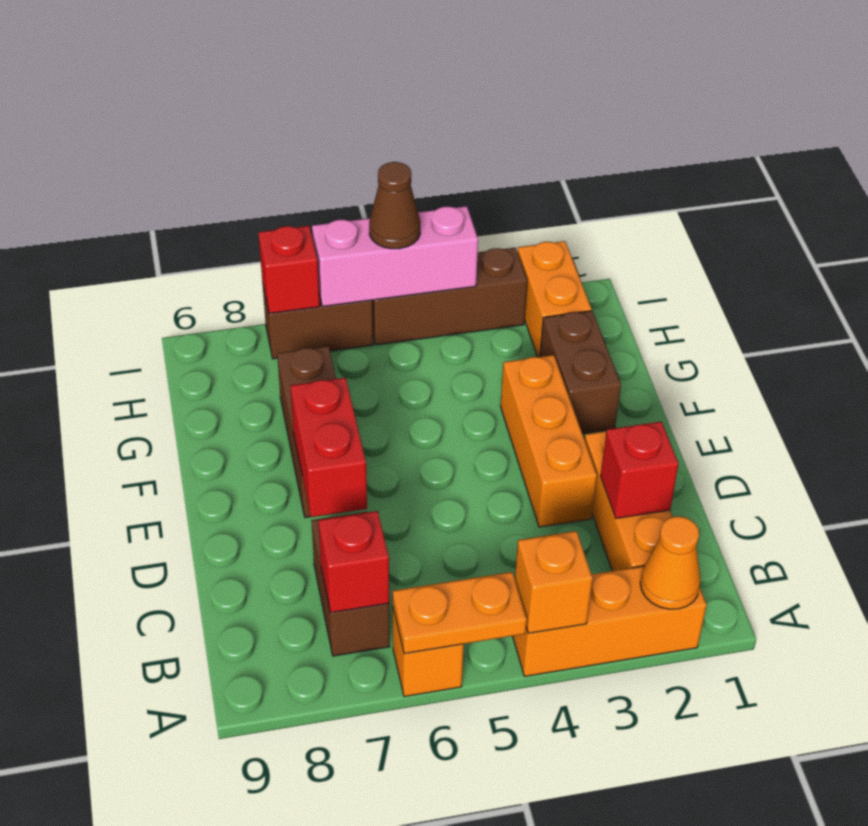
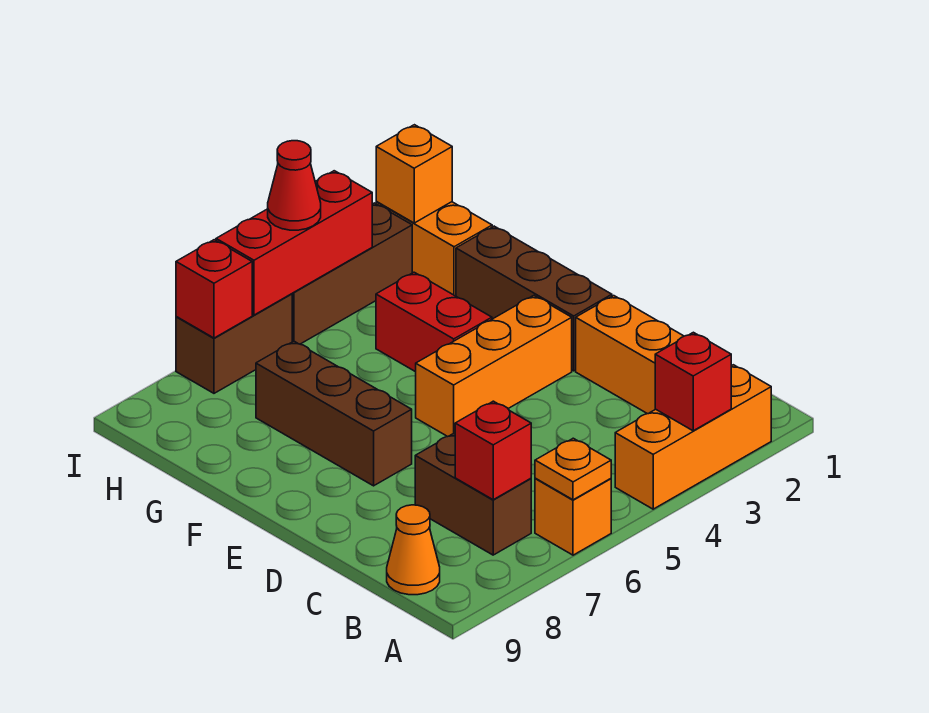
orange 1x1 cone [640,516,701,609] -> orange 1x1 cone moved to [387,505,440,595]
orange 1x1 brick [515,531,593,633] -> orange 1x1 brick moved to [376,125,452,223]
orange 1x2 plate [393,572,527,654] -> orange 1x1 plate [535,438,611,500]
red 1x1 brick [601,422,678,518] -> red 1x1 brick moved to [655,332,731,431]
orange 1x3 brick [501,355,597,527] -> orange 1x3 brick turned to [416,296,572,437]
red 1x2 brick [290,378,367,517] -> red 1x2 brick moved to [376,272,492,372]
brown 1x2 brick [540,311,621,434] -> brown 1x3 brick [456,226,612,371]
pink 1x3 brick [312,206,478,307] -> red 1x3 brick [216,171,372,315]
brown 1x1 cone [369,162,420,249] -> red 1x1 cone [268,141,321,230]

